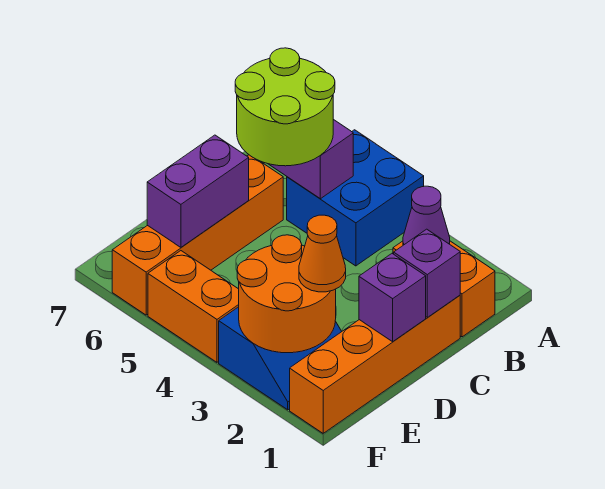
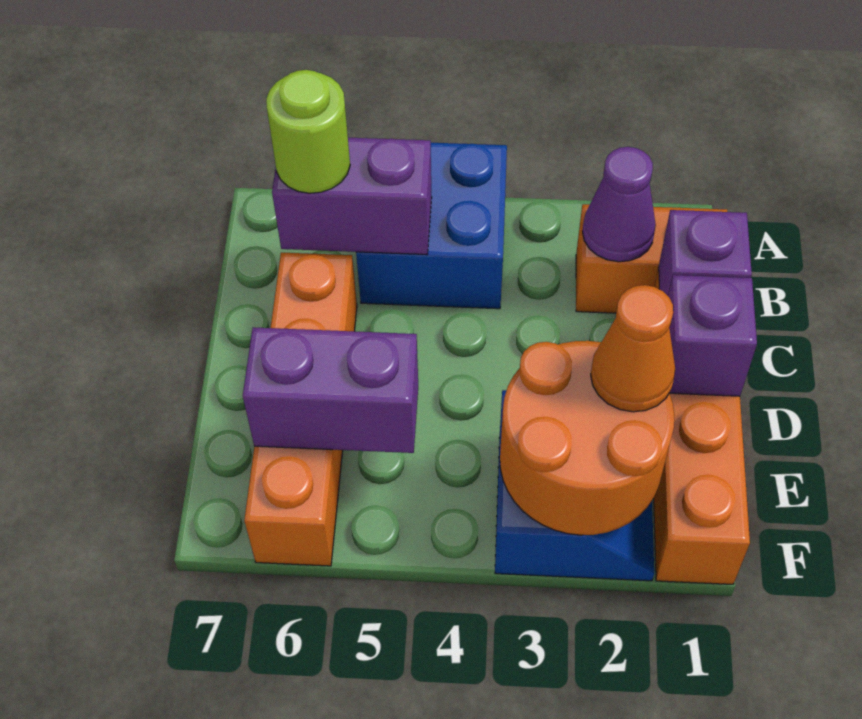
lime 2x2 round brick [235,48,335,166] -> lime 1x1 round brick [266,70,350,193]
purple 1x2 brick [147,135,249,247] -> purple 1x2 brick turned to [243,327,418,453]
orange 1x2 brick [148,251,239,362] -> none

